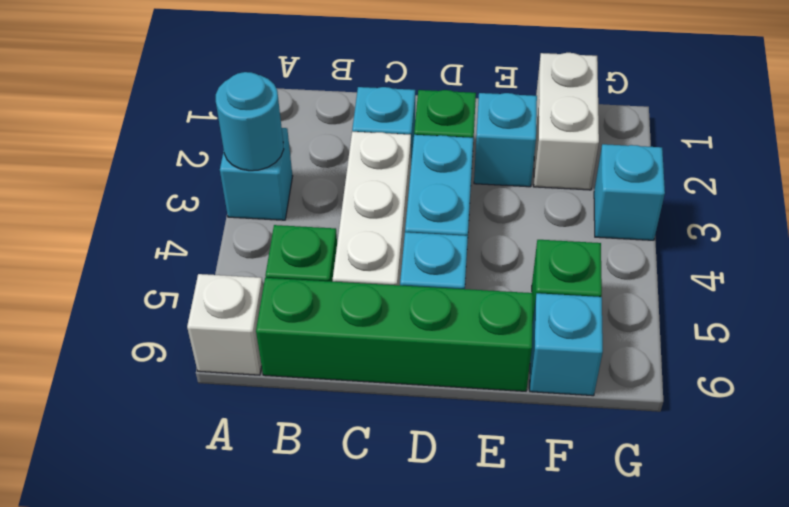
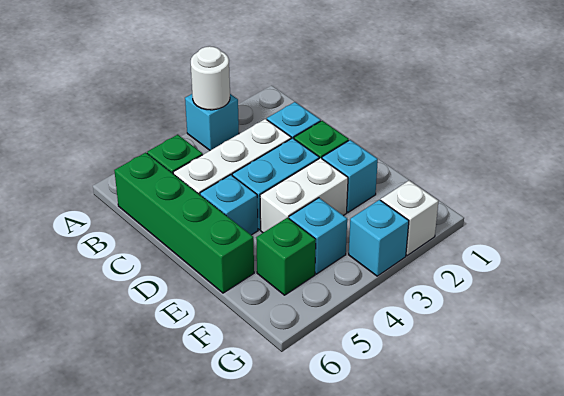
cyan 1x1 round brick [216,72,284,171] -> white 1x1 round brick [191,46,230,110]
white 1x1 brick [187,274,263,375] -> white 1x1 brick moved to [381,181,439,256]
white 1x2 brick [534,53,599,190] -> white 1x2 brick moved to [260,158,348,233]
cyan 1x1 brick [530,293,603,396] -> cyan 1x1 brick moved to [289,198,347,274]

